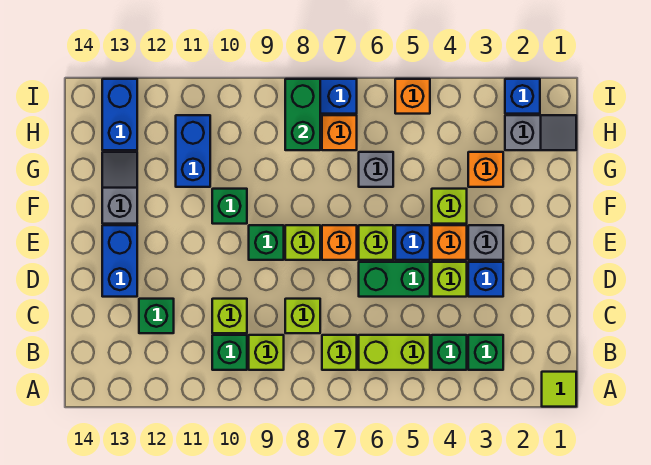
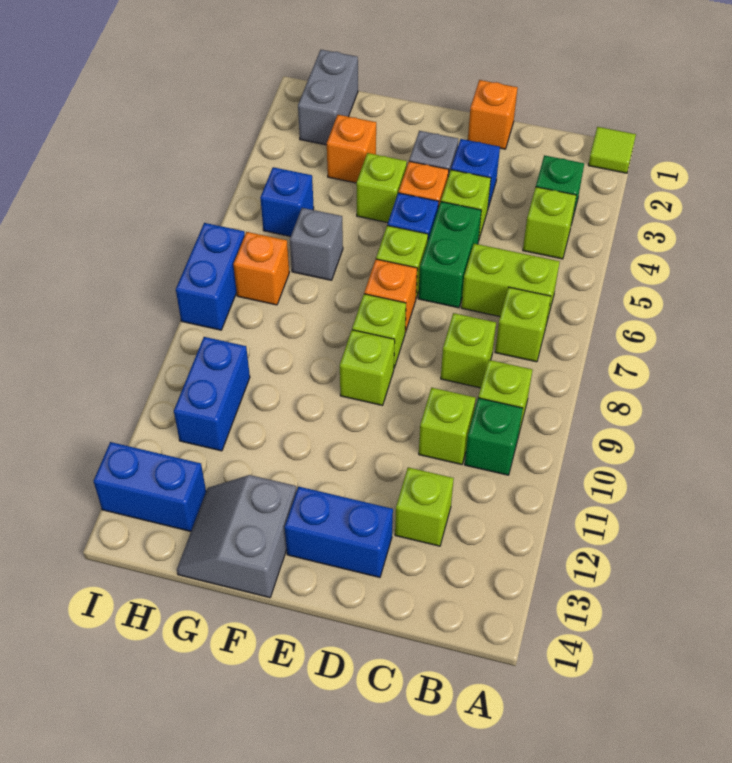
green 1x1 brick [432,335,467,370] -> lime 1x1 brick [523,187,576,259]
lime 1x2 brick [359,335,430,370] -> lime 1x2 brick turned to [461,244,560,320]
green 1x1 brick [139,299,174,333] -> lime 1x1 brick [395,467,454,546]
green 1x1 brick [249,225,284,260] -> lime 1x1 brick [340,330,395,405]
green 1x1 brick [212,189,247,224] -> none
grey 1x2 slope [102,152,137,224] -> grey 2x2 slope [177,475,297,598]
blue 1x2 brick [176,115,210,187] -> blue 1x2 brick turned to [174,337,250,451]
grey 1x2 slope [505,115,576,150] -> grey 1x2 brick [298,50,358,145]
green 1x2 brick [285,79,320,150] -> none
blue 1x1 brick [505,79,540,114] -> blue 1x1 brick moved to [260,167,314,236]
orange 1x1 brick [395,79,430,114] -> orange 1x1 brick moved to [468,80,518,149]

